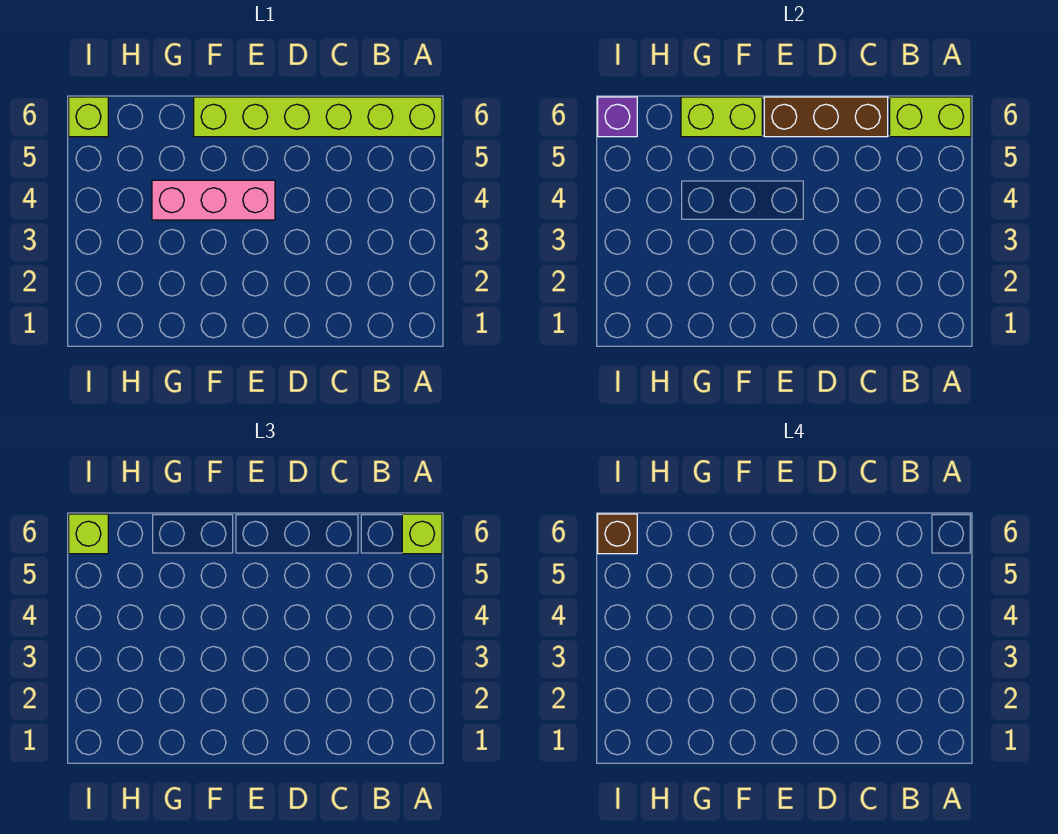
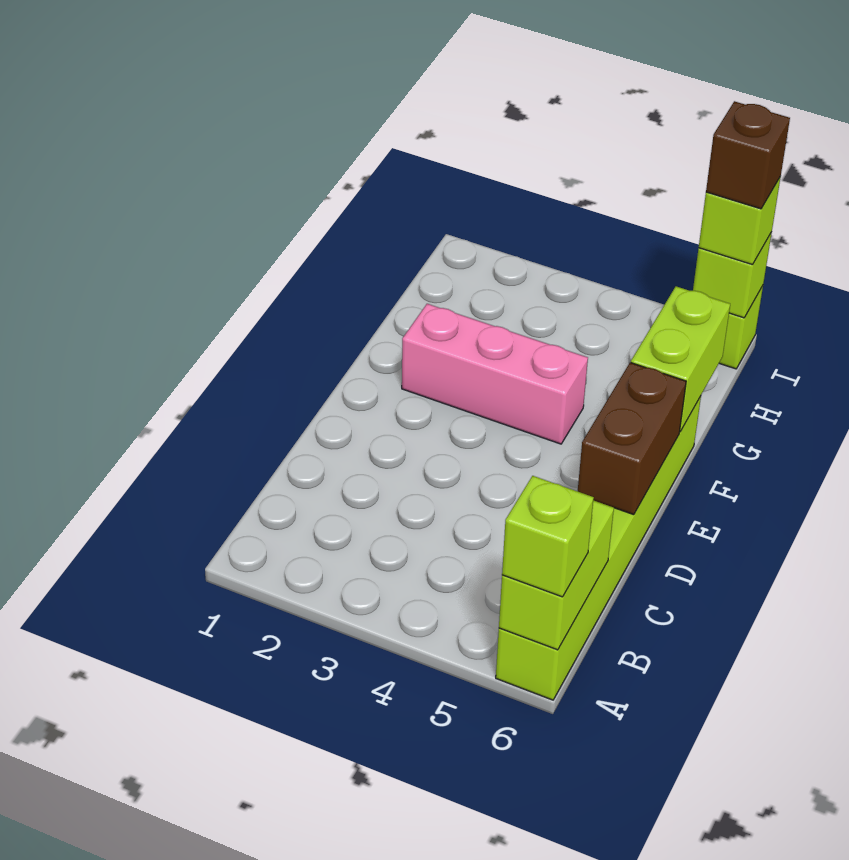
brown 1x3 brick [764,97,888,137] -> brown 1x2 brick [578,363,686,515]
pink 1x3 brick [152,180,275,220] -> pink 1x3 brick turned to [402,304,588,444]
purple 1x1 brick [598,97,637,137] -> lime 1x1 brick [693,232,772,318]

